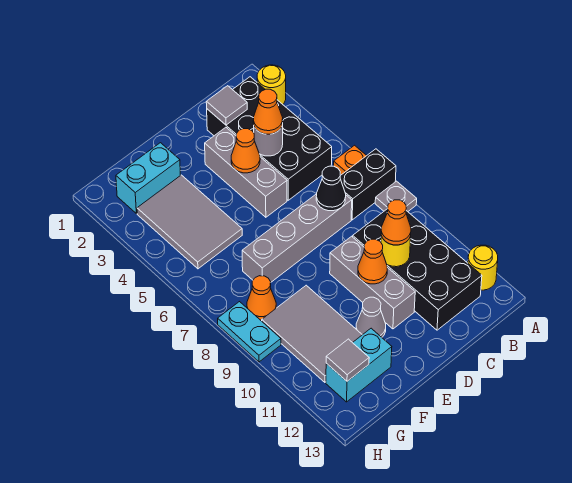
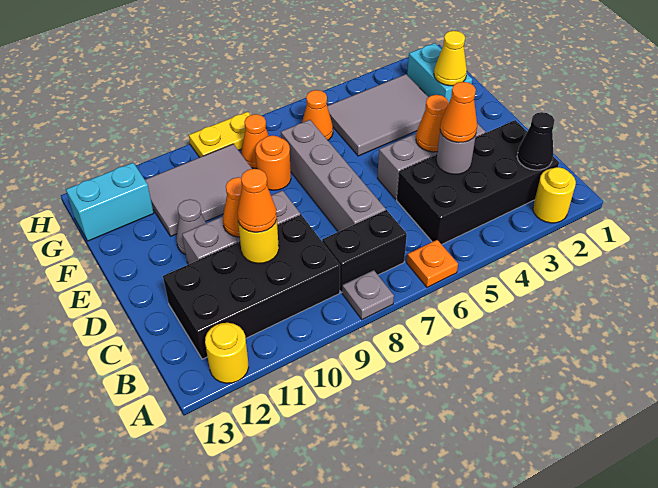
black 1x2 brick [340,149,396,220] -> black 1x2 brick turned to [322,210,407,292]
grey 1x1 tile [206,86,247,125] -> none
black 1x1 cone [316,166,346,211] -> black 1x1 cone moved to [517,112,555,170]
none -> yellow 1x1 cone [434,31,467,86]
none -> orange 1x1 round brick [255,135,291,190]
cyan 1x2 brick [326,328,392,402] -> cyan 1x2 brick turned to [66,163,154,241]
none -> orange 1x1 cone [302,90,333,140]
grey 1x1 tile [326,339,369,381] -> none
cyan 1x2 plate [218,302,281,362] -> yellow 1x2 plate [189,112,250,157]

